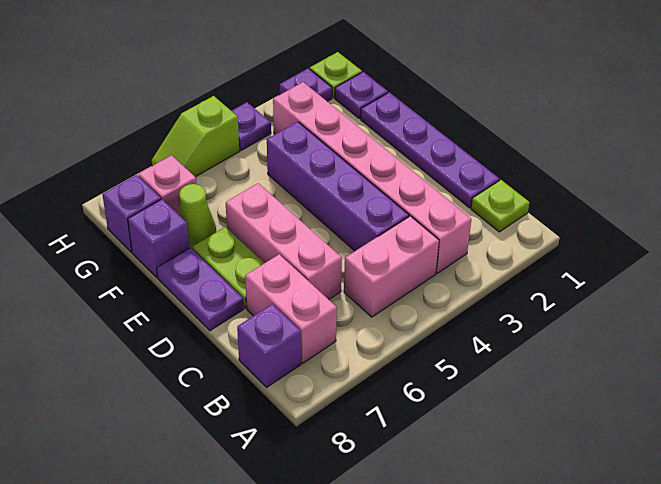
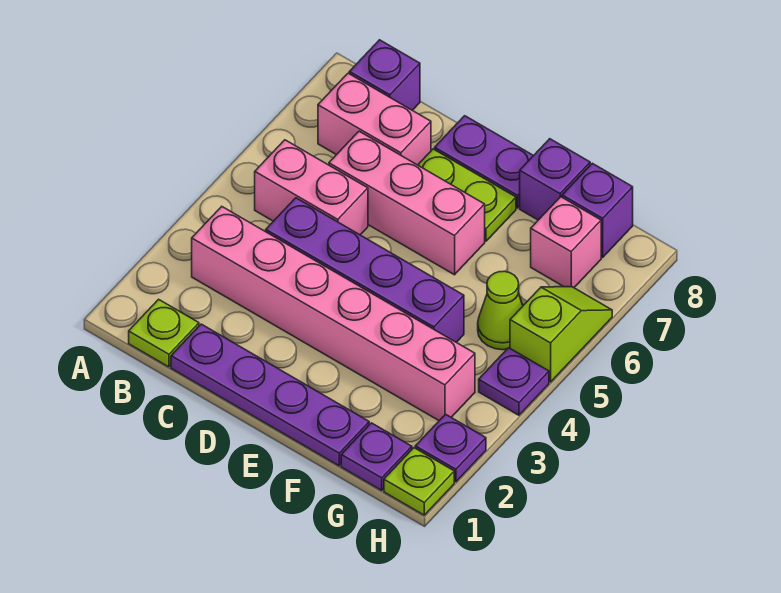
pink 1x2 brick [344,216,439,317] -> pink 1x2 brick turned to [255,140,368,235]
lime 1x1 cone [178,184,216,249] -> lime 1x1 cone moved to [478,271,523,350]

